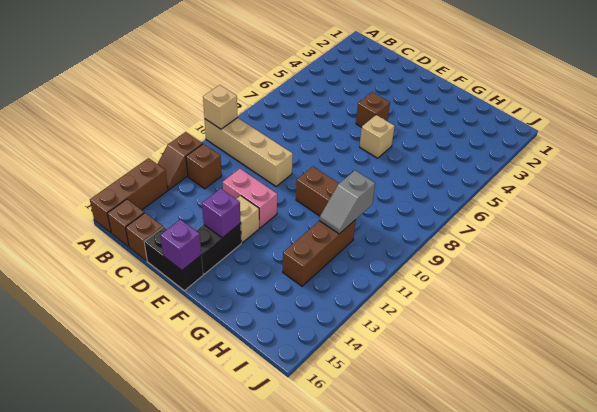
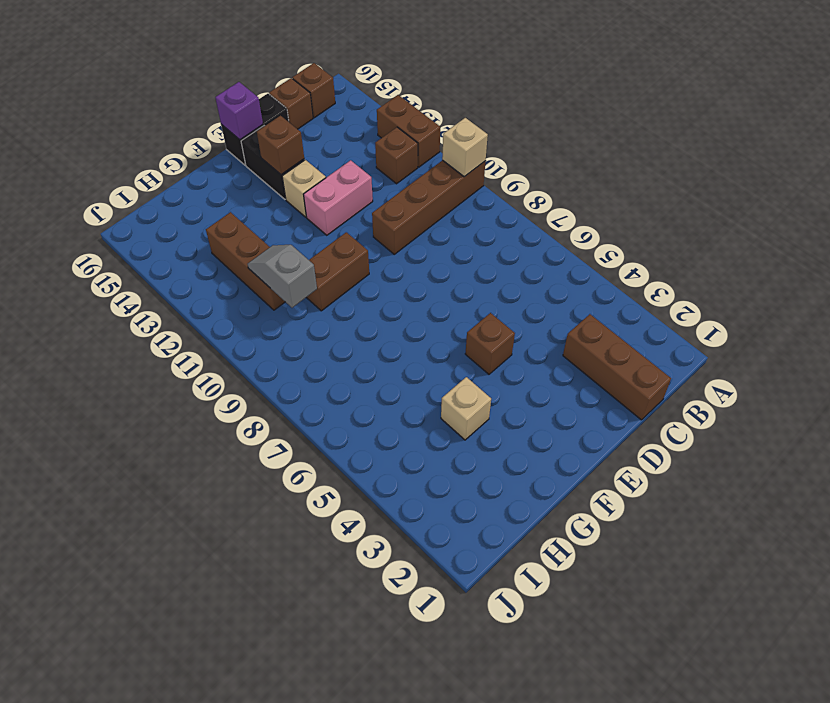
tan 1x4 brick [204,118,293,187] -> brown 1x4 brick [372,160,486,254]
brown 1x2 slope [158,132,203,190] -> brown 1x2 brick [377,95,440,167]
brown 1x3 brick [90,158,168,233] -> brown 1x3 brick moved to [563,314,671,420]
purple 1x1 brick [202,188,241,238] -> brown 1x1 brick [257,116,304,175]
tan 1x1 brick [360,115,395,158] -> tan 1x1 brick moved to [441,377,491,440]

